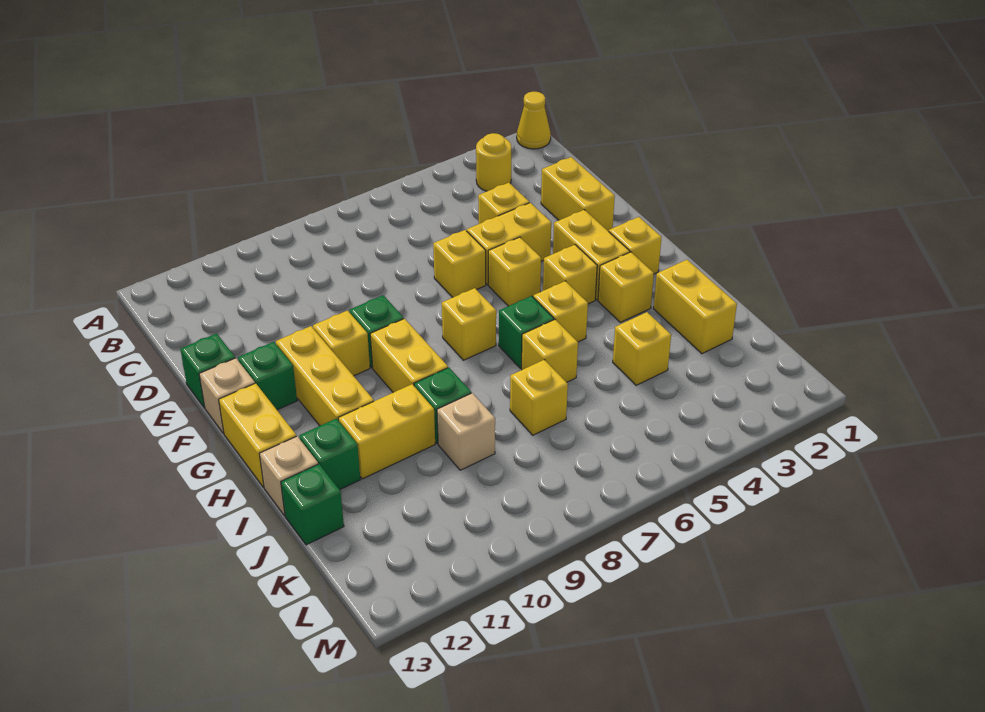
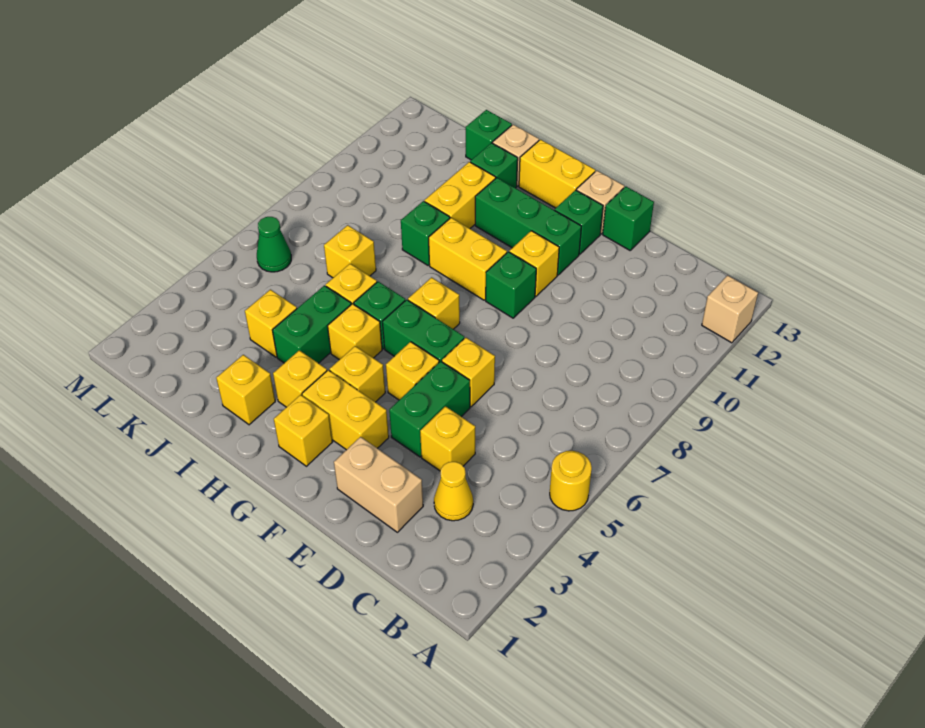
yellow 1x1 cone [517,91,551,149] -> yellow 1x1 cone moved to [434,462,473,521]
yellow 1x1 round brick [476,133,511,191] -> yellow 1x1 round brick moved to [550,451,592,511]
yellow 1x2 brick [541,157,615,231] -> tan 1x2 brick [334,437,423,532]
yellow 1x2 brick [467,203,551,285] -> green 1x2 brick [389,361,470,457]
none -> green 1x2 brick [383,300,464,362]
yellow 1x3 brick [276,326,374,426] -> green 1x3 brick [475,178,581,275]
yellow 1x2 brick [654,260,737,354] -> yellow 1x1 brick [216,355,275,425]
none -> green 1x2 brick [272,285,351,363]
tan 1x1 brick [437,393,495,470] -> tan 1x1 brick moved to [702,275,758,343]
none -> green 1x1 cone [257,217,291,272]

